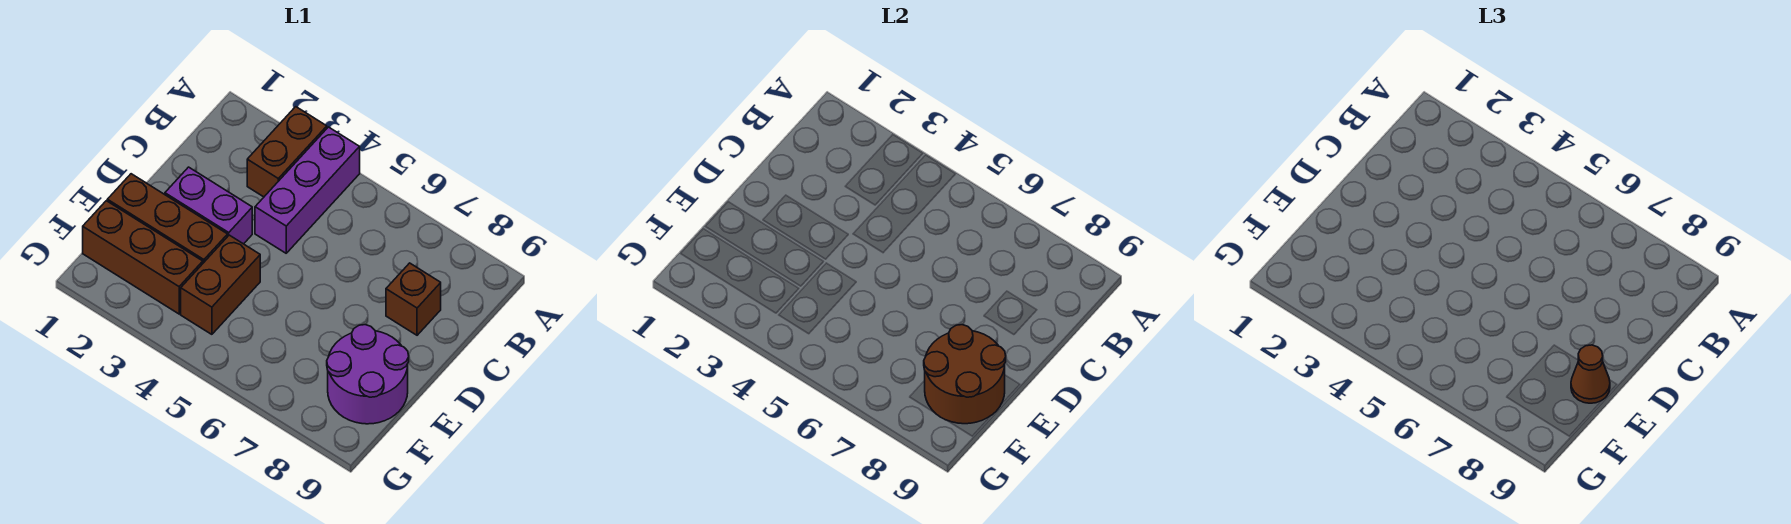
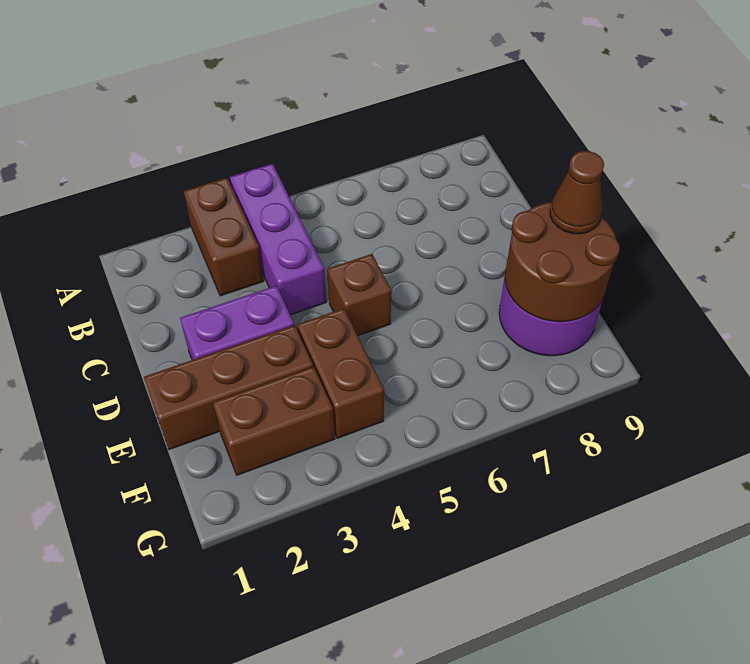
brown 1x1 brick [386,263,441,335] -> brown 1x1 brick moved to [327,254,391,335]
brown 1x3 brick [83,201,203,314] -> brown 1x2 brick [213,367,335,475]

